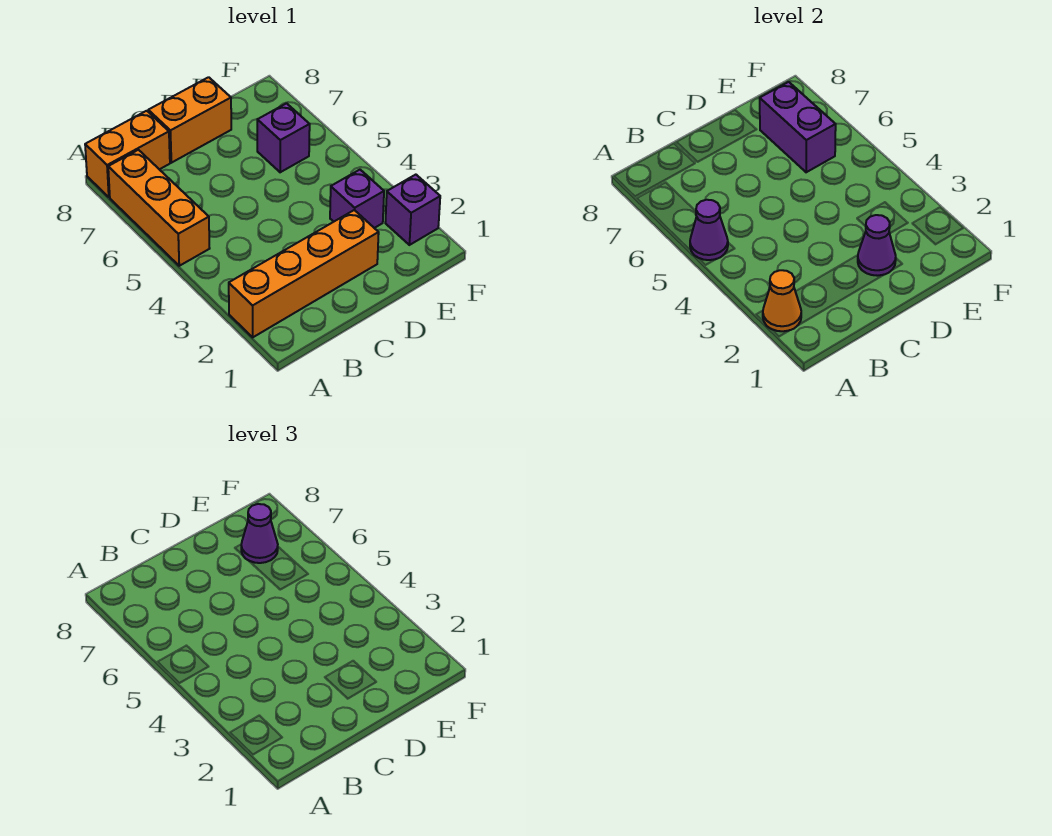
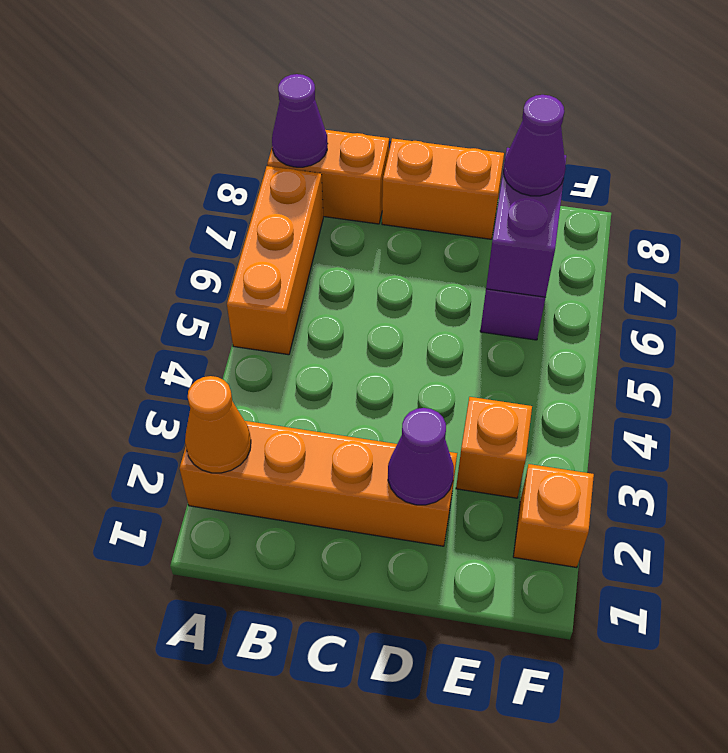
purple 1x1 cone [690,200,728,260] -> purple 1x1 cone moved to [272,74,328,167]
purple 1x1 brick [330,170,384,228] -> orange 1x1 brick [456,397,532,498]
purple 1x1 brick [385,175,440,245] -> orange 1x1 brick [513,464,594,568]

